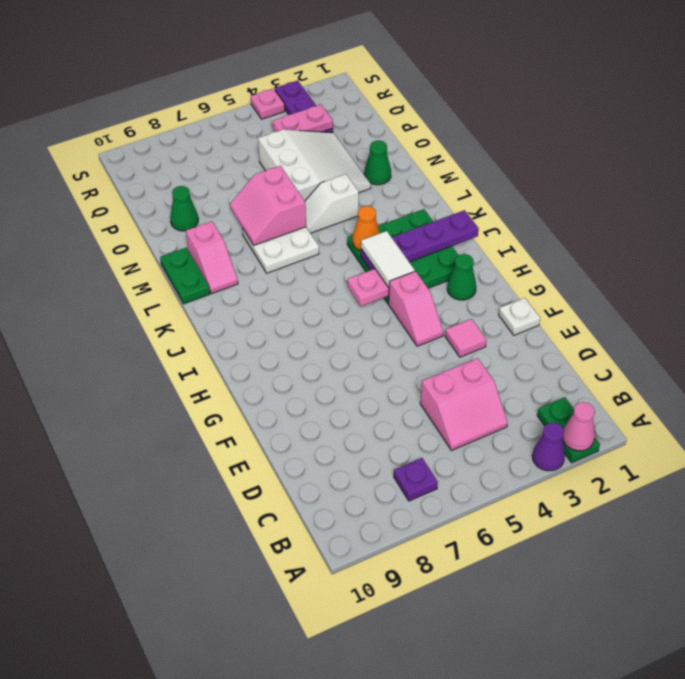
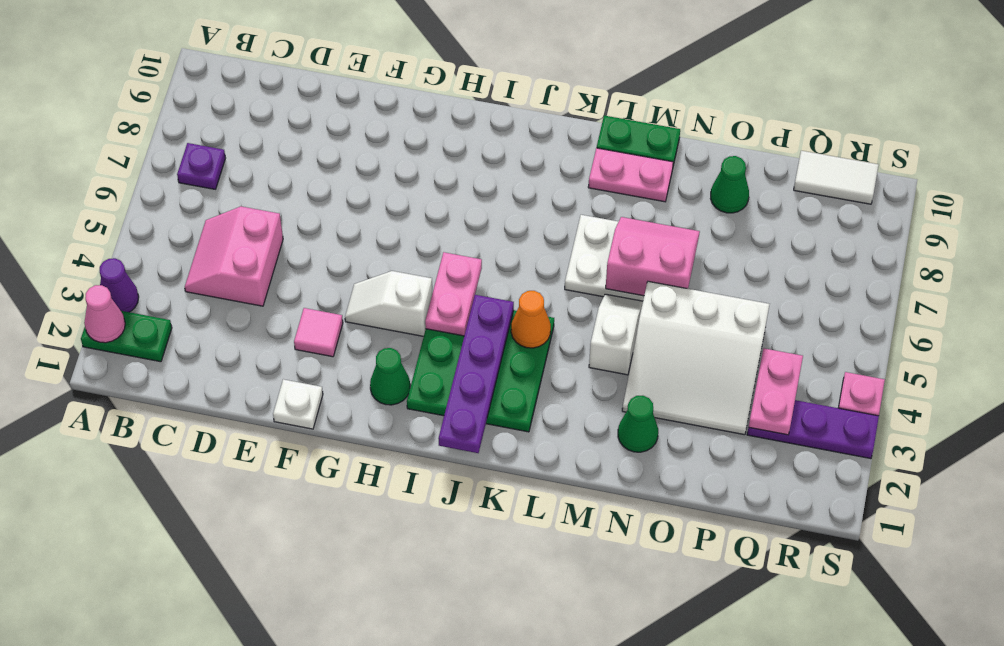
pink 1x2 slope [389,271,443,346] -> white 1x2 slope [345,271,432,336]
white 1x2 tile [361,231,415,288] -> white 1x2 tile moved to [794,151,879,204]
pink 1x2 slope [186,221,238,293] -> pink 1x2 plate [588,148,673,202]

